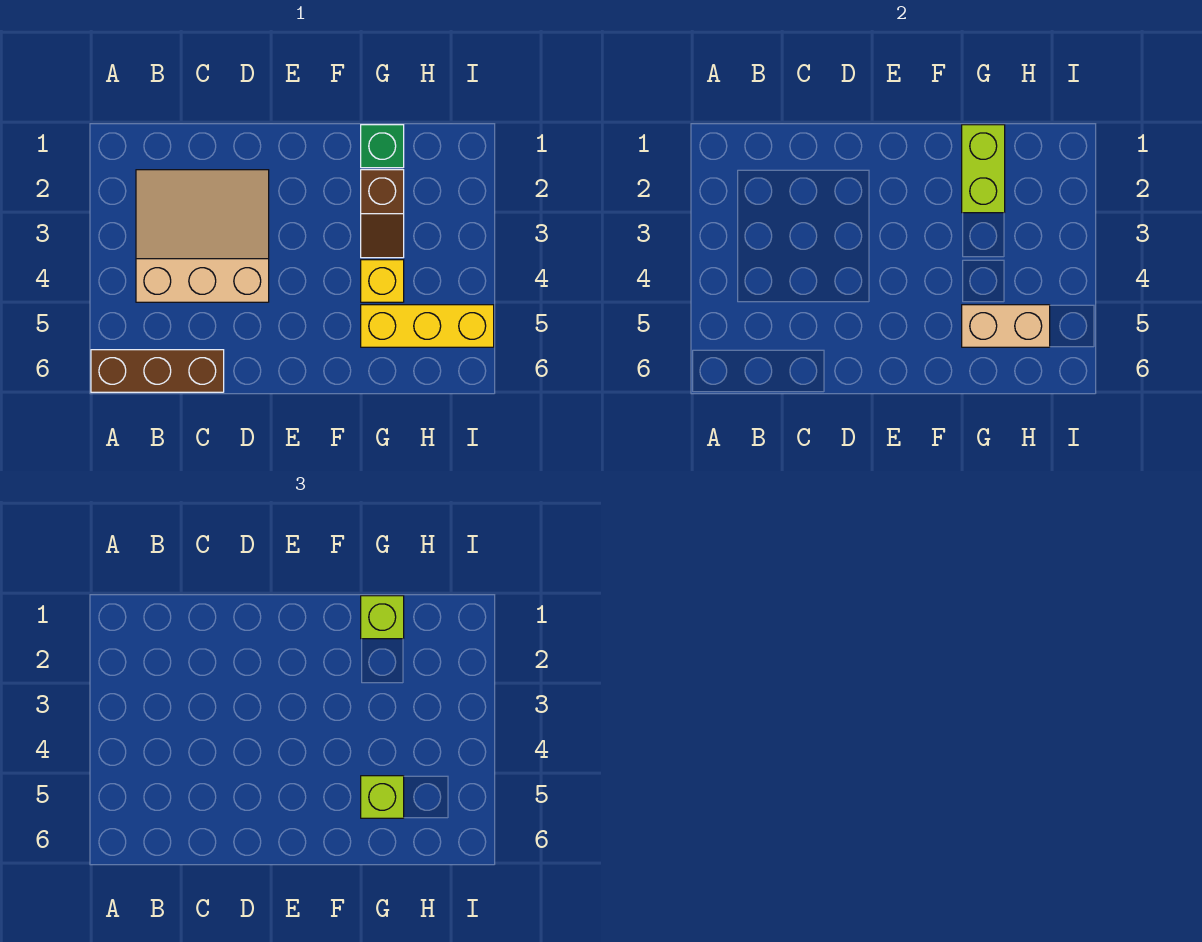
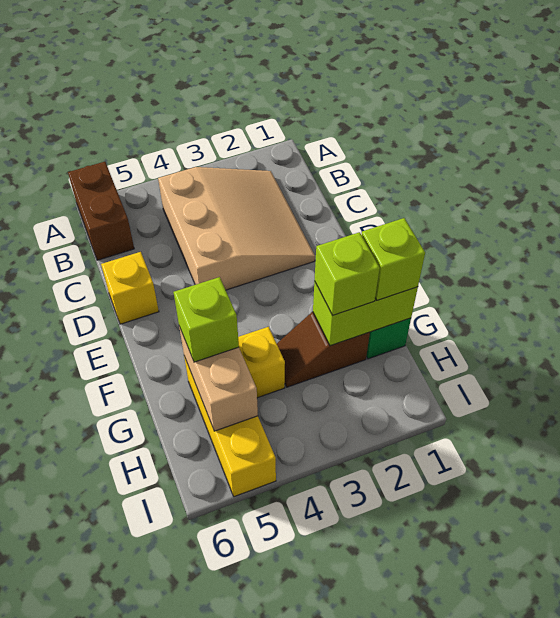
brown 1x3 brick [91,350,224,392] -> brown 1x2 brick [68,162,134,260]
none -> yellow 1x1 brick [101,252,159,324]
none -> lime 1x1 brick [315,232,380,315]

